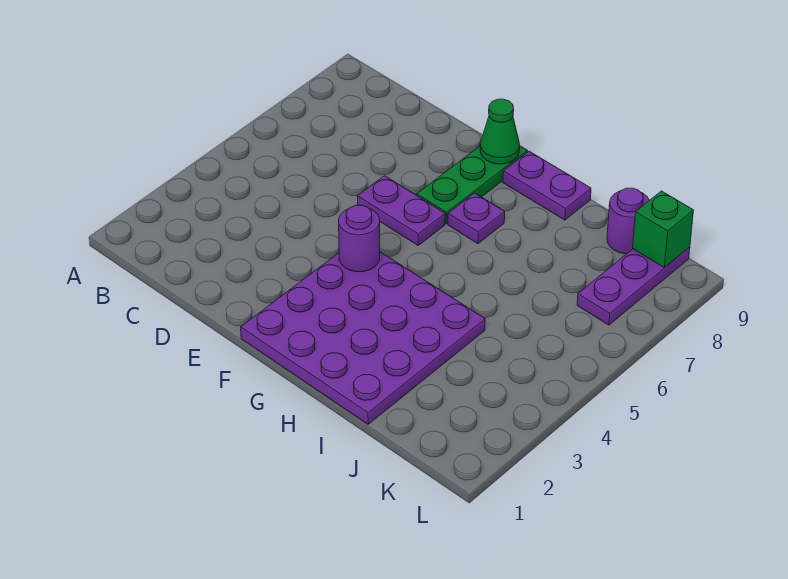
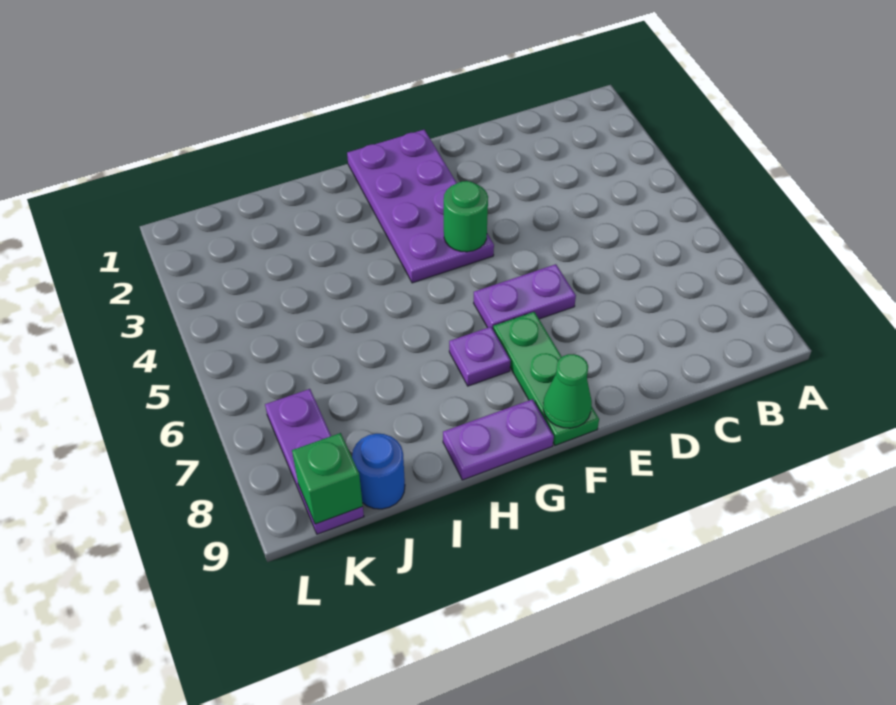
purple 4x4 plate [241,252,485,424] -> purple 2x4 plate [347,130,494,283]
purple 1x1 round brick [339,205,380,272] -> green 1x1 round brick [444,181,488,252]
purple 1x1 round brick [607,188,649,254] -> blue 1x1 round brick [352,434,405,509]

